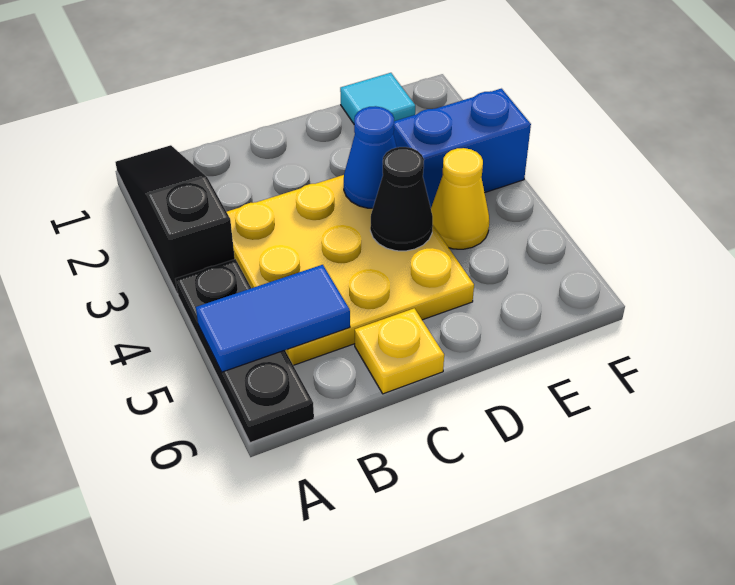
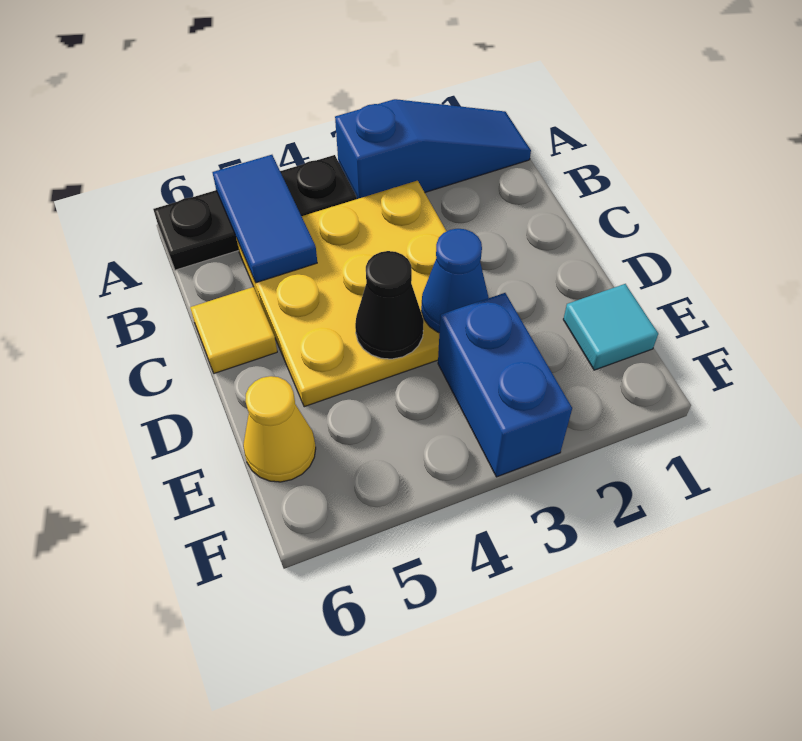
black 1x3 slope [115,145,235,294] -> blue 1x3 slope [335,99,531,199]
yellow 1x1 plate [355,308,444,394] -> yellow 1x1 tile [190,287,277,373]
yellow 1x1 cone [431,148,489,249] -> yellow 1x1 cone moved to [243,376,316,482]

